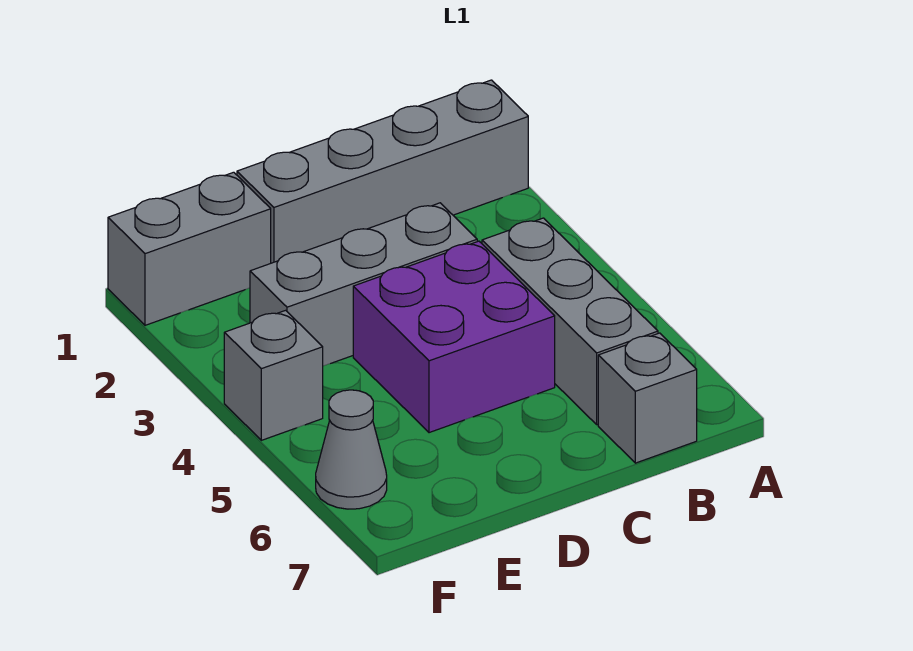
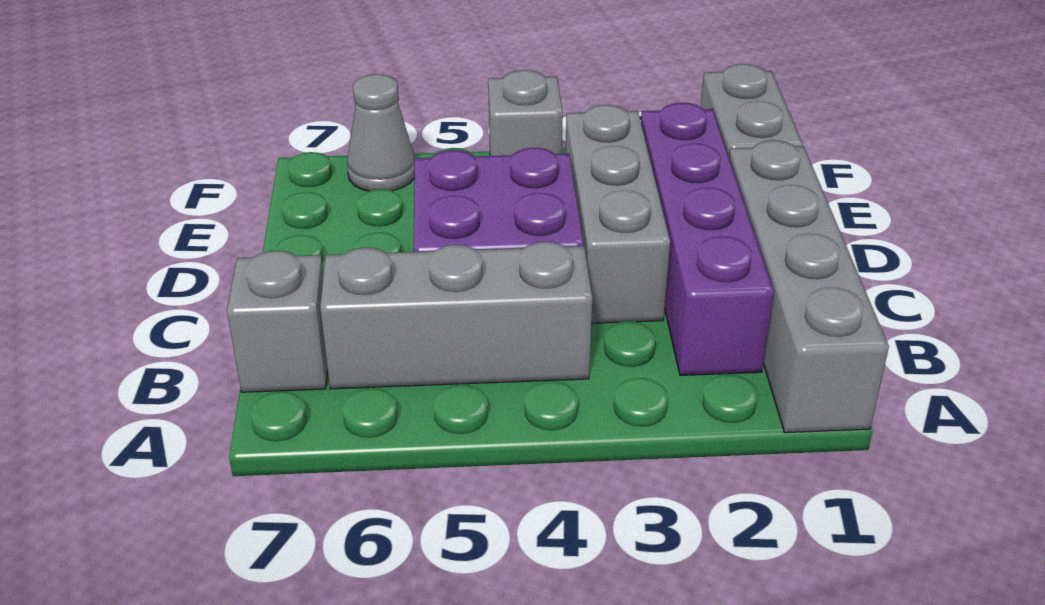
none -> purple 1x4 brick [641,103,774,375]

